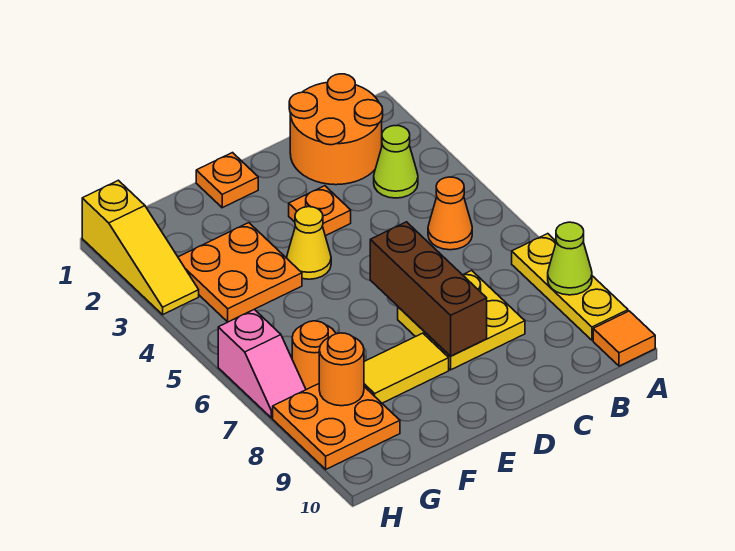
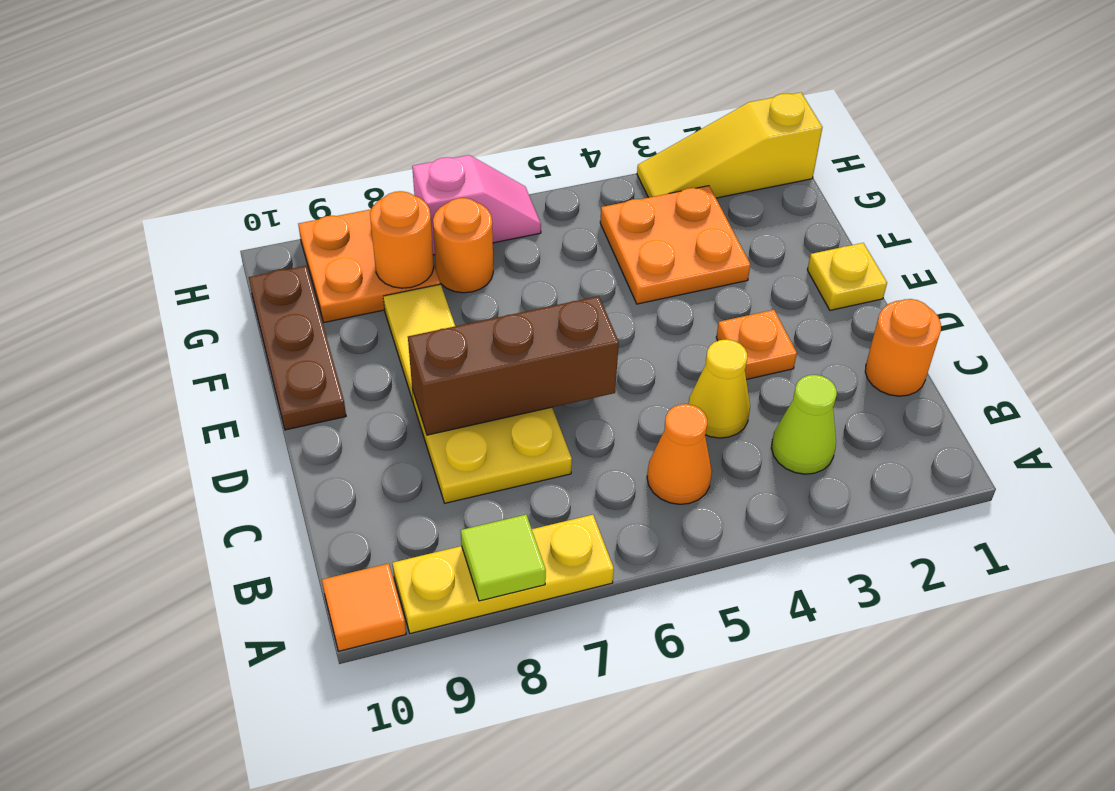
lime 1x1 cone [548,222,592,295] -> lime 1x1 tile [461,515,546,601]
orange 2x2 round brick [289,74,383,185] -> orange 1x1 round brick [865,299,941,396]
orange 1x1 plate [196,153,258,208] -> yellow 1x1 plate [807,243,887,310]
yellow 1x1 cone [287,207,331,279] -> yellow 1x1 cone moved to [689,339,750,438]
none -> brown 1x3 plate [249,266,346,430]
pink 1x2 slope [218,309,306,418] -> pink 1x2 slope turned to [412,155,541,255]

